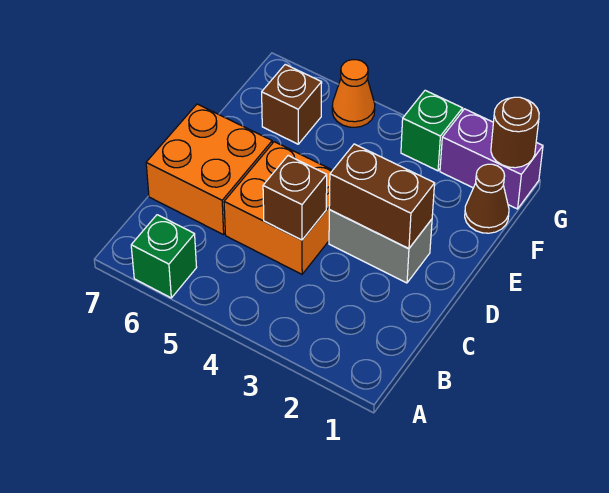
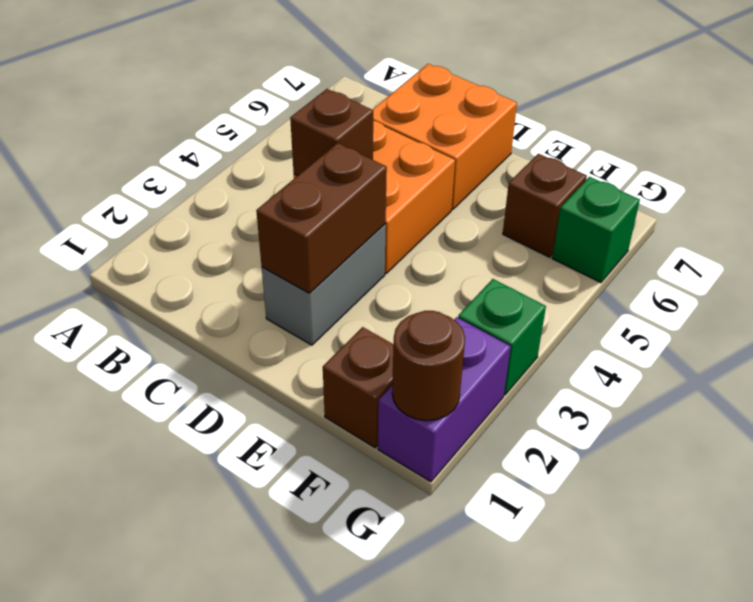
green 1x1 brick [131,215,197,298] -> green 1x1 brick moved to [552,177,640,283]
brown 1x1 cone [465,164,509,233] -> brown 1x1 brick [323,327,394,448]
orange 1x1 cone [332,60,375,127] -> none

